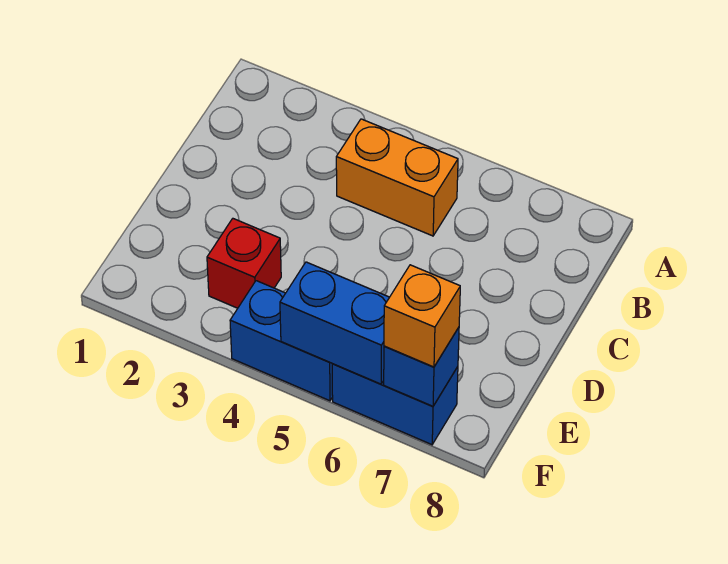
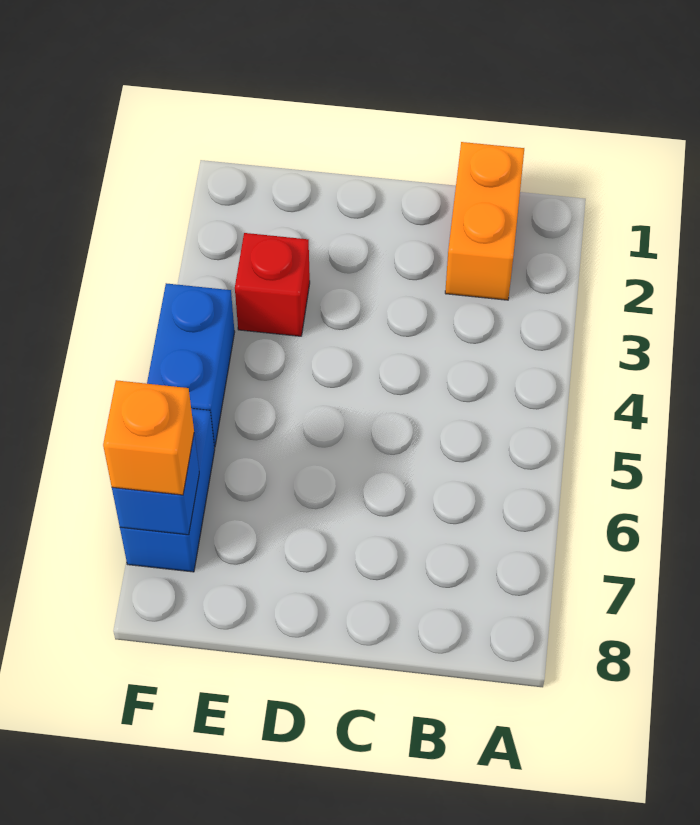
orange 1x2 brick [336,119,458,236] -> orange 1x2 brick moved to [445,142,524,300]
blue 1x2 brick [280,262,389,384] -> none

